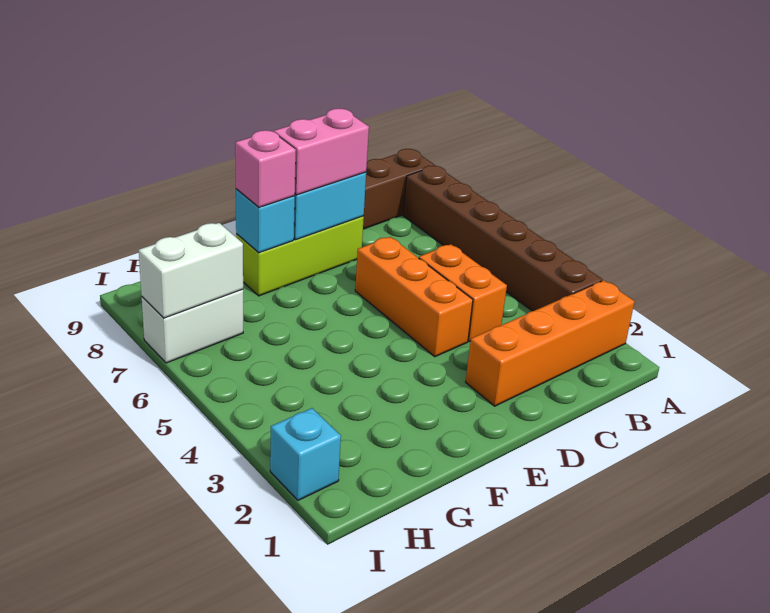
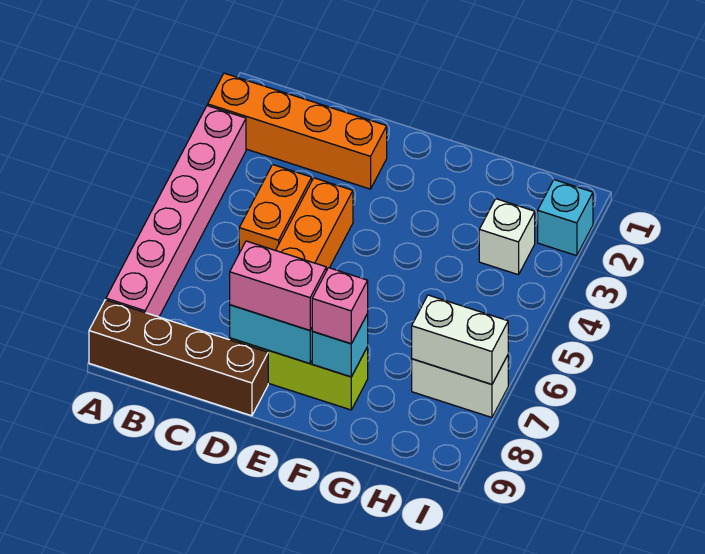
brown 1x6 brick [403,165,602,311] -> pink 1x6 brick [106,106,246,317]
none -> white 1x1 brick [479,199,535,275]

